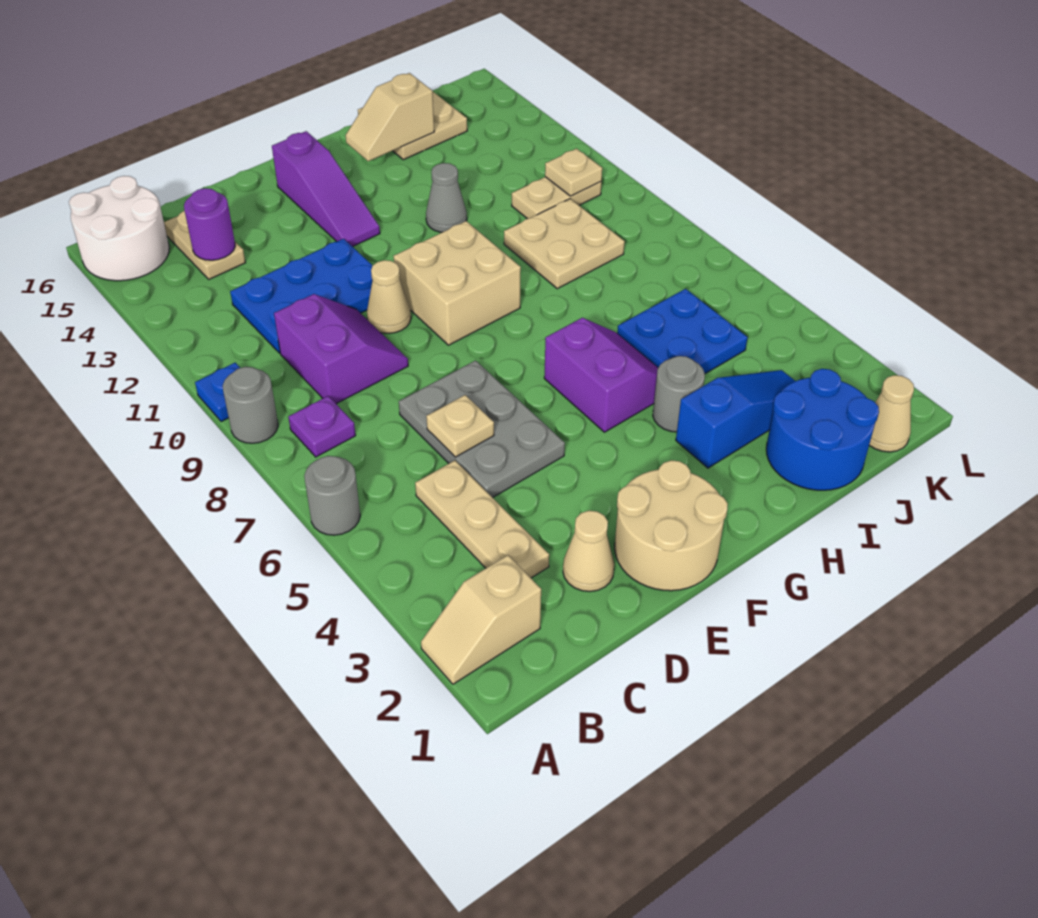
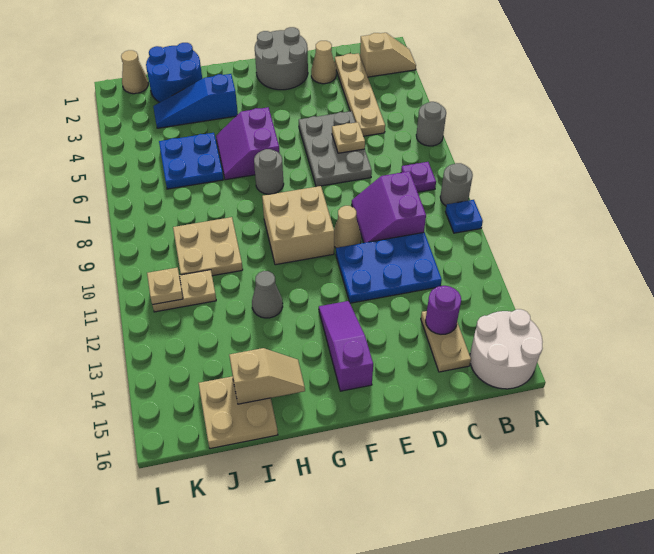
tan 1x3 plate [415,460,549,578] -> tan 1x4 plate [334,53,385,136]
tan 2x2 round brick [615,460,728,591] -> grey 2x2 round brick [255,27,308,90]
grey 1x1 round brick [653,356,705,432] -> grey 1x1 round brick moved to [254,149,284,194]

